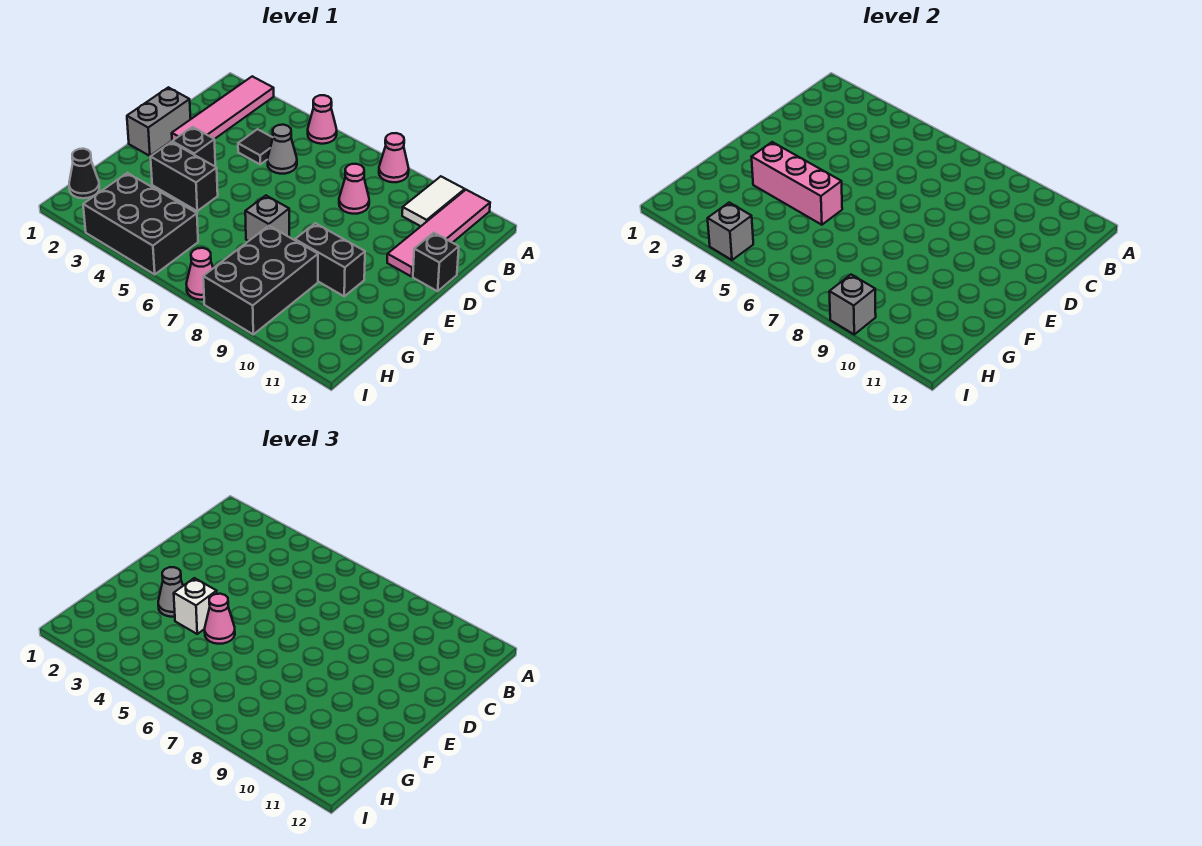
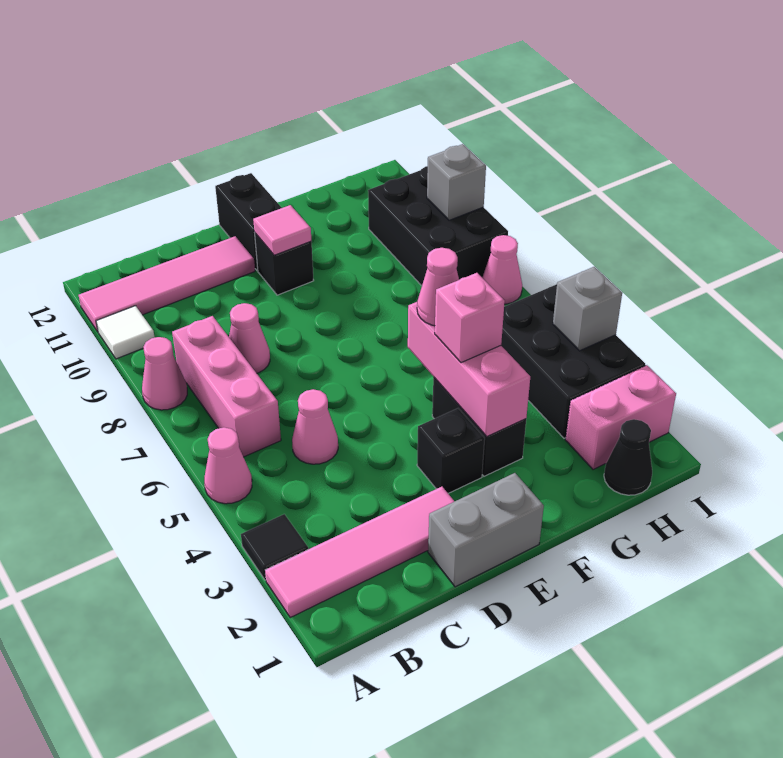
white 1x2 tile [402,176,465,226] -> white 1x1 tile [96,306,155,359]
none -> pink 1x3 brick [172,316,281,457]
black 1x1 tile [238,129,273,164] -> black 1x1 tile moved to [241,514,308,580]
grey 1x1 cone [267,125,297,174] -> pink 1x1 cone [292,389,338,464]
black 1x1 brick [413,233,459,291] -> black 1x1 brick moved to [255,233,314,295]
none -> pink 1x1 tile [253,205,311,255]
grey 1x1 cone [158,567,183,617] -> none
white 1x1 brick [174,578,217,634] -> pink 1x1 brick [435,273,505,363]
grey 1x1 brick [245,196,289,241] -> none
black 1x2 brick [295,223,365,296] -> black 1x2 brick moved to [215,173,282,271]
black 2x3 brick [203,226,318,334] -> black 2x3 brick turned to [368,166,508,286]
none -> pink 1x2 brick [565,365,676,470]

